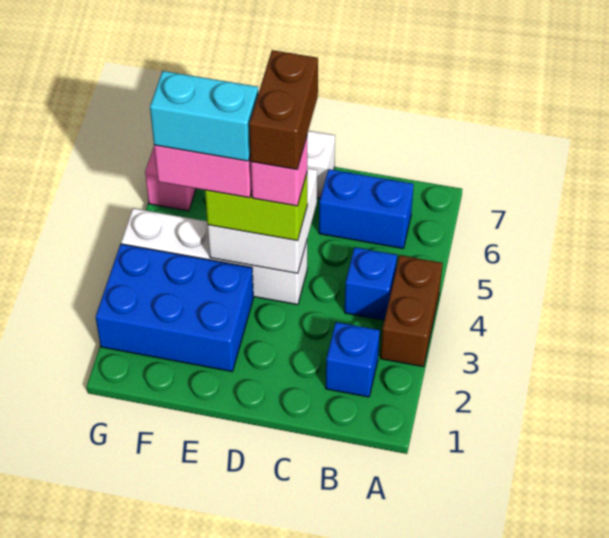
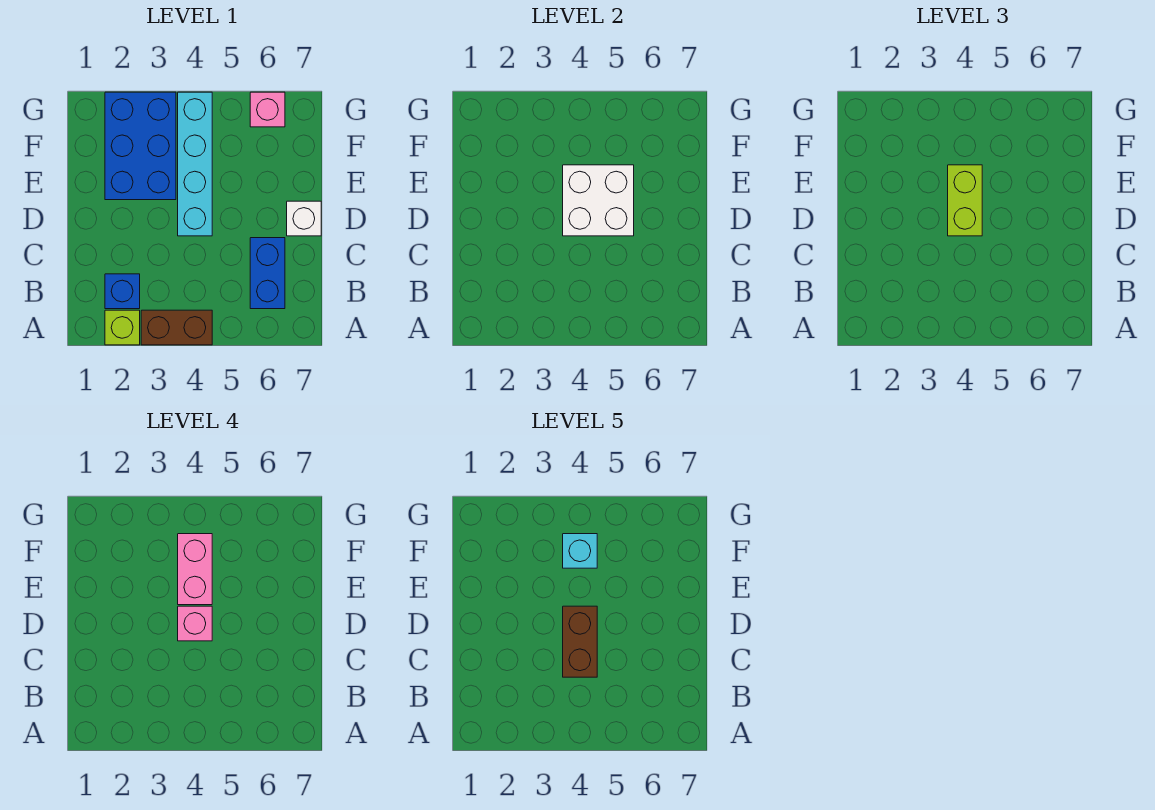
none -> lime 1x1 brick [105,310,140,345]
blue 1x1 brick [345,247,397,320] -> none
white 1x4 brick [121,208,307,305] -> cyan 1x4 brick [178,92,212,236]
brown 1x2 brick [249,50,318,170] -> brown 1x2 brick turned to [563,606,597,677]
cyan 1x2 brick [150,71,258,161] -> cyan 1x1 brick [563,534,597,568]

